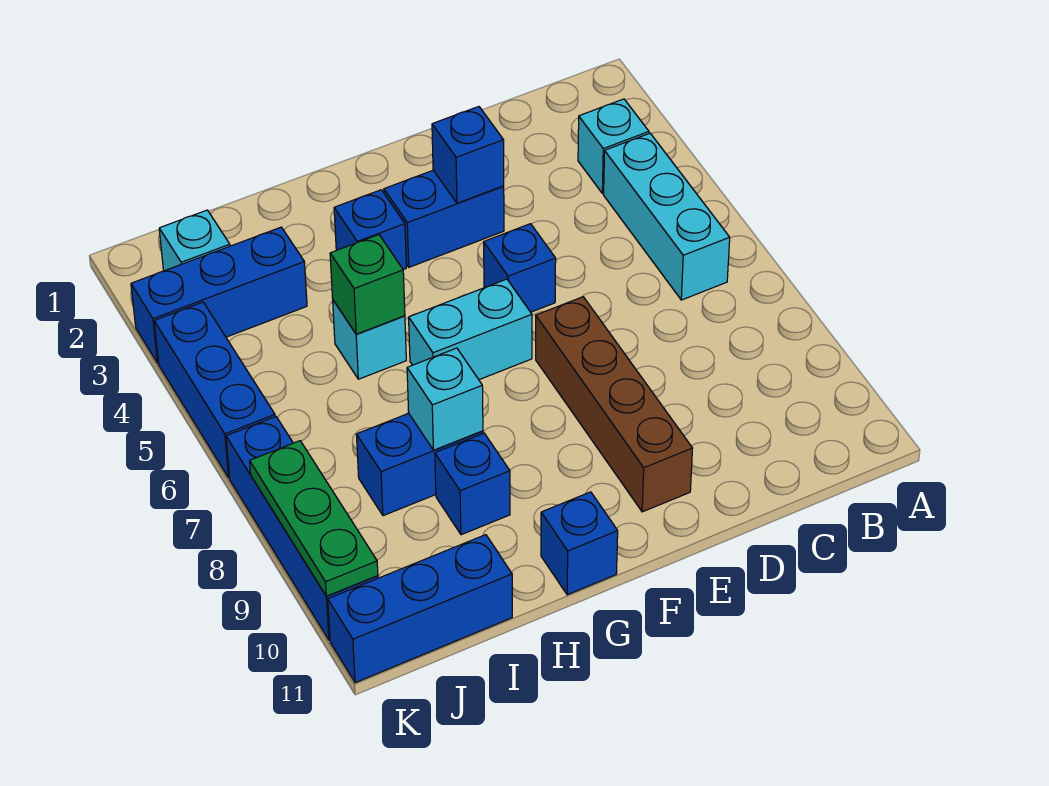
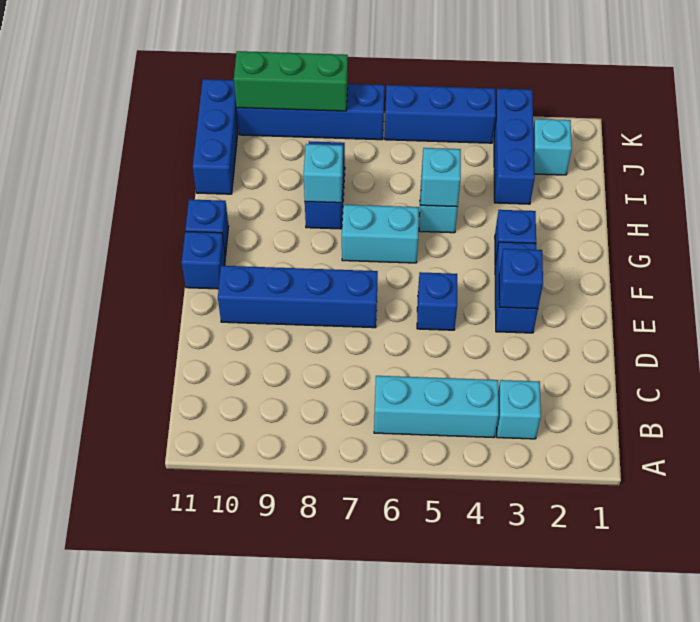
brown 1x4 brick [536,297,693,512] -> blue 1x4 brick [218,266,378,328]
cyan 1x2 brick [409,279,532,380] -> cyan 1x2 brick turned to [342,205,419,263]
green 1x1 brick [330,235,405,334] -> cyan 1x1 brick [421,148,461,207]
blue 1x1 brick [435,433,510,535] -> blue 1x1 brick moved to [182,231,225,289]
green 1x3 plate [250,441,378,596] -> green 1x3 brick [234,51,348,111]

